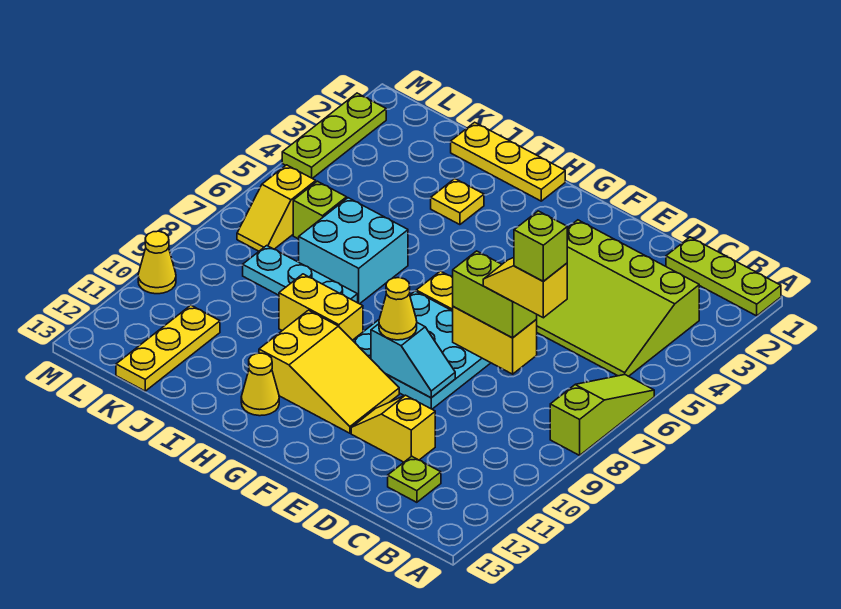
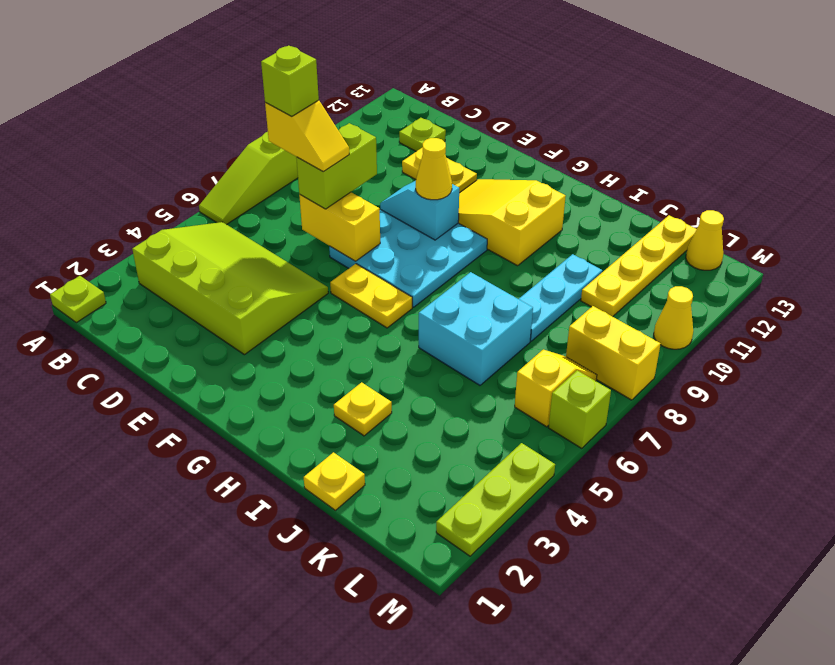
lime 1x3 plate [666,237,781,316] -> lime 1x1 plate [50,276,106,323]
lime 1x2 brick [453,251,537,338] -> lime 1x2 brick turned to [296,123,377,209]
yellow 1x2 slope [351,395,435,462] -> yellow 1x2 plate [402,147,477,193]
yellow 1x3 plate [451,122,565,201] -> yellow 1x1 plate [304,452,365,510]
yellow 1x2 brick [279,274,363,340] -> yellow 1x2 brick moved to [566,306,661,400]
yellow 1x1 cone [241,353,279,416] -> yellow 1x1 cone moved to [686,210,724,270]
cyan 1x3 plate [243,246,358,303] -> cyan 1x3 plate turned to [519,254,602,341]
lime 1x1 brick [293,181,347,239] -> lime 1x1 brick moved to [549,370,611,448]
yellow 1x3 plate [116,305,220,391] -> yellow 1x4 plate [581,215,697,317]

